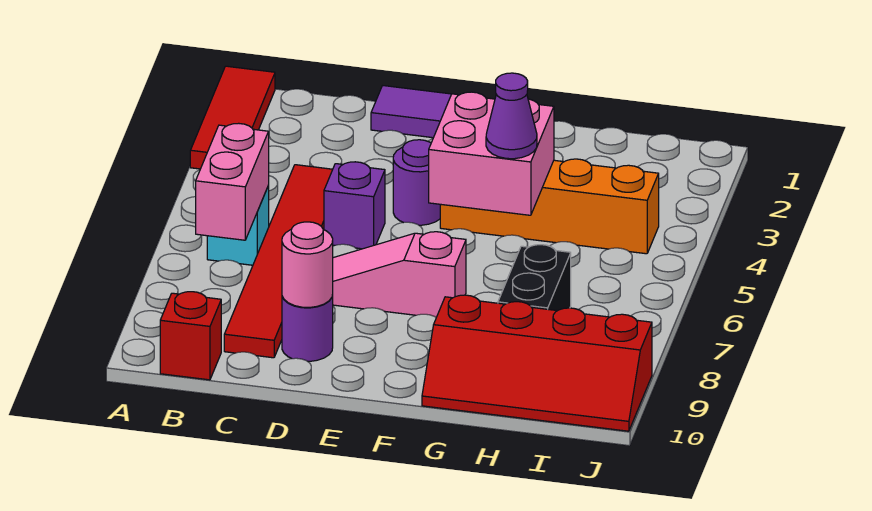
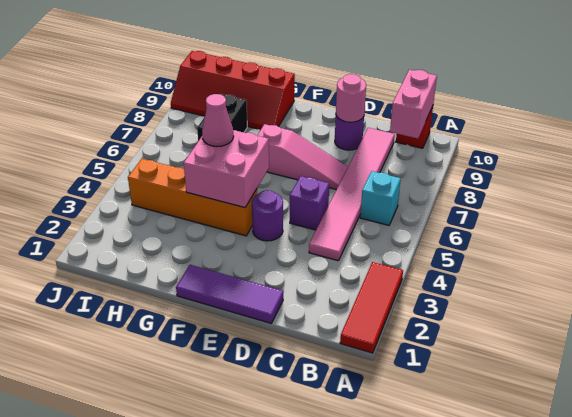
pink 1x2 brick [196,123,269,240] -> pink 1x2 brick moved to [390,70,437,138]
red 1x6 tile [224,165,333,358] -> pink 1x6 tile [309,128,395,261]
purple 1x1 cone [486,73,537,159] -> pink 1x1 cone [202,94,234,147]
red 2x4 slope [422,295,652,431] -> red 2x4 slope turned to [171,51,295,130]

